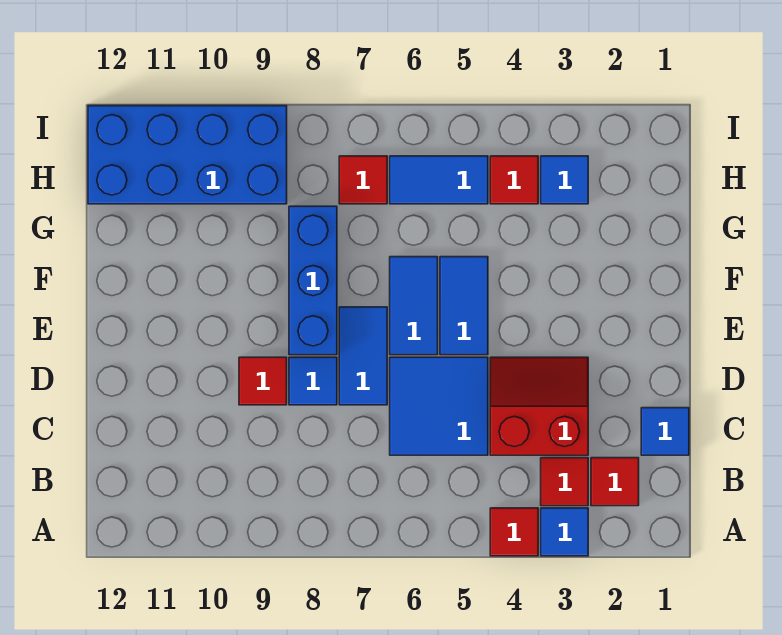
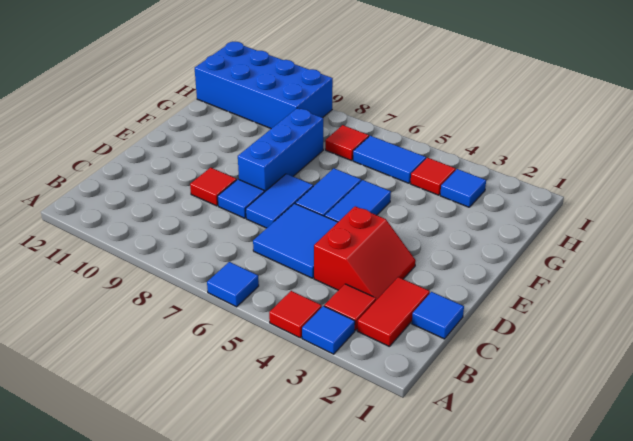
none -> blue 1x1 tile [207,262,259,307]
red 1x1 tile [591,458,639,506] -> red 1x2 tile [357,277,430,347]
red 2x2 slope [490,357,588,455] -> red 2x2 slope turned to [314,206,416,300]

